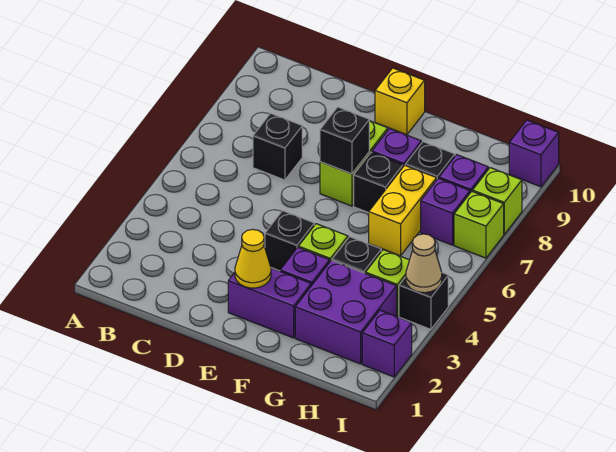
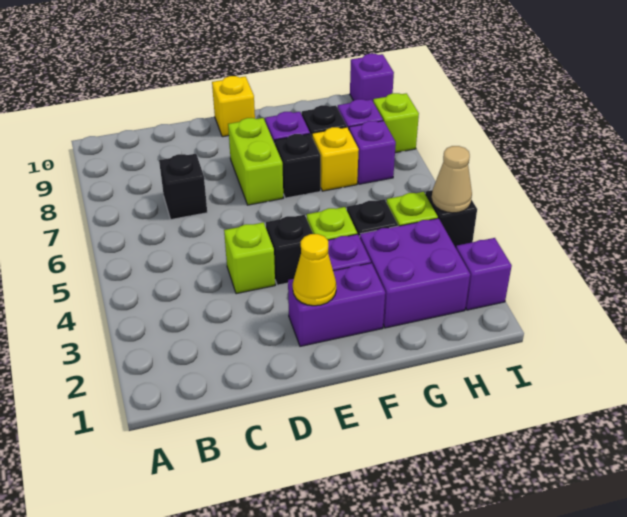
black 1x1 brick [320,107,369,174] -> none
yellow 1x2 brick [369,165,437,256] -> yellow 1x1 brick [312,127,359,191]
lime 1x1 brick [454,191,504,258] -> lime 1x1 brick moved to [224,222,275,294]

